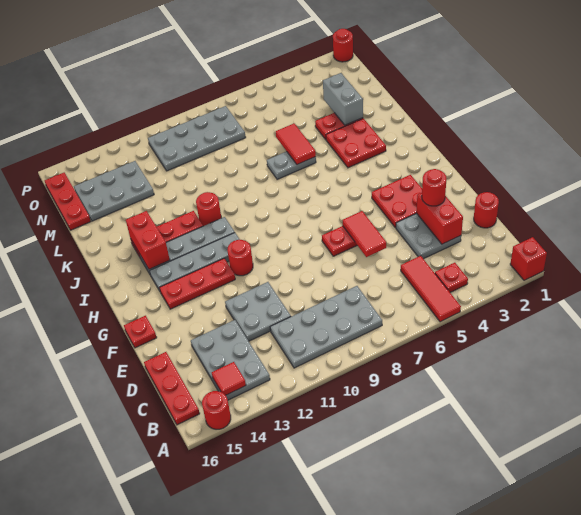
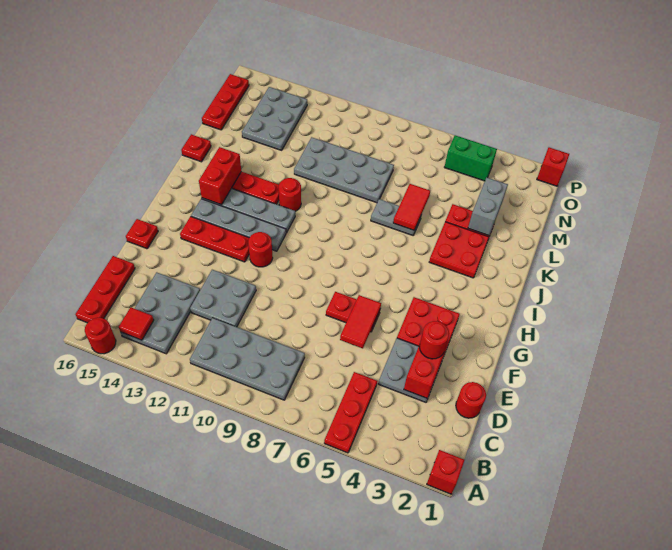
red 1x3 tile [401,256,461,322] -> red 1x3 plate [324,372,377,453]
red 1x1 plate [435,263,468,292] -> red 1x1 plate moved to [181,134,211,162]
grey 2x3 plate [74,161,154,221] -> grey 2x3 plate turned to [242,87,307,150]
grey 2x4 plate [148,106,246,171] -> grey 2x4 plate moved to [294,137,394,203]
none -> green 1x2 brick [444,135,497,181]
red 1x1 round brick [333,29,353,62] -> red 1x1 brick [537,147,569,186]

